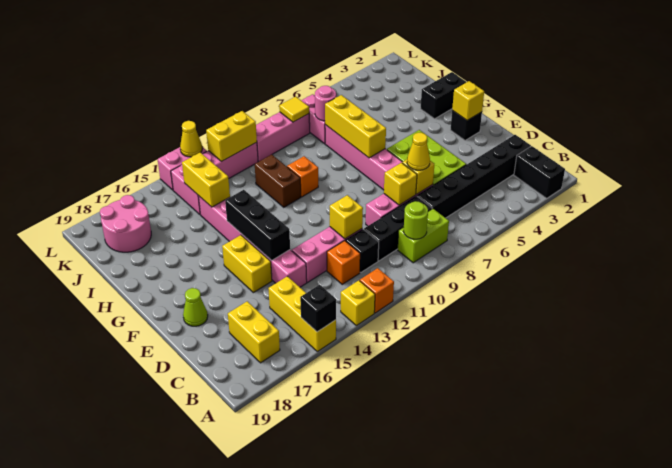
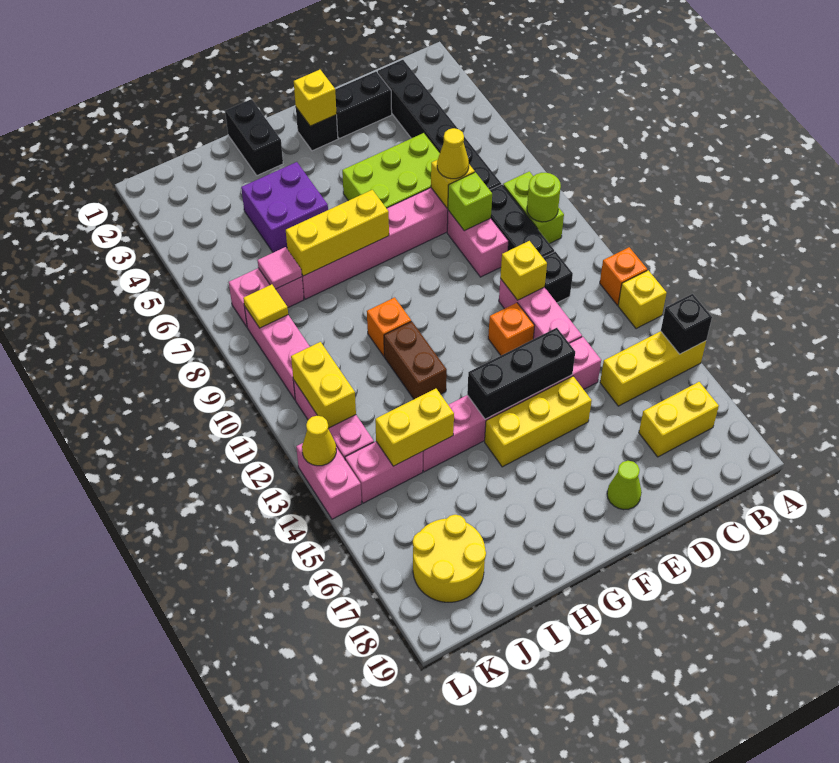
black 1x2 brick [514,146,565,198] -> black 1x2 brick moved to [335,72,392,138]
orange 1x1 brick [327,241,360,284] -> orange 1x1 brick moved to [488,303,534,355]
yellow 1x1 brick [384,163,417,205] -> lime 1x1 brick [448,172,492,231]
yellow 1x2 brick [222,235,272,293] -> yellow 1x3 brick [485,376,592,467]
none -> purple 2x2 brick [241,162,328,252]
brown 1x2 brick [255,155,301,207] -> brown 1x2 brick turned to [384,321,447,399]
pink 1x1 round brick [315,86,336,121] -> pink 1x1 tile [258,247,302,289]
pink 2x2 round brick [100,195,151,252] -> yellow 2x2 round brick [413,515,486,602]

